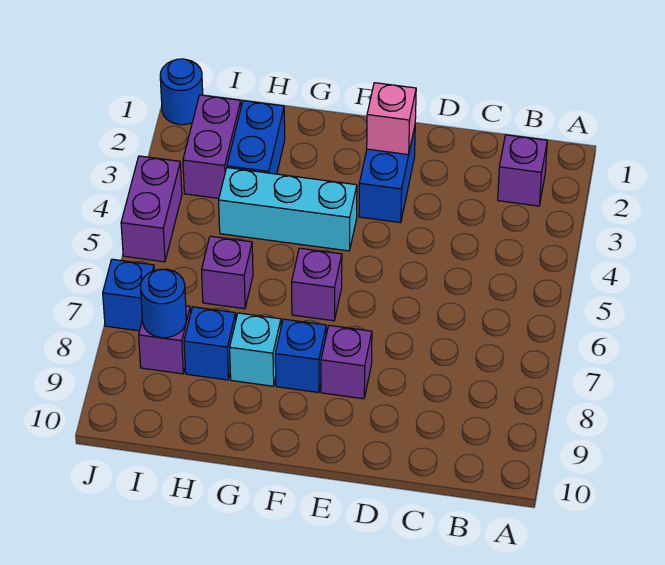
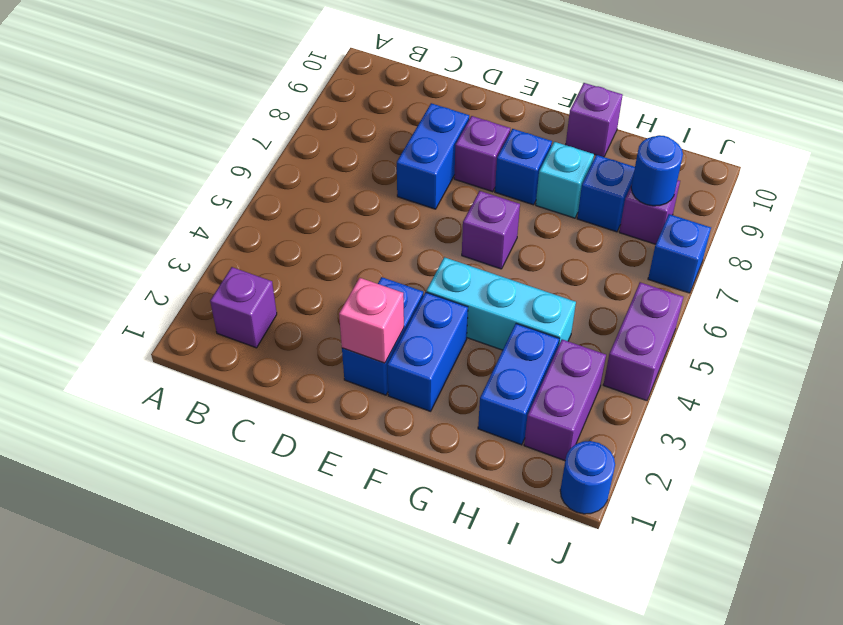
none -> blue 1x2 brick [397,103,469,209]
none -> blue 1x2 brick [387,292,468,411]
purple 1x1 brick [202,236,253,309] -> purple 1x1 brick moved to [566,83,623,157]

